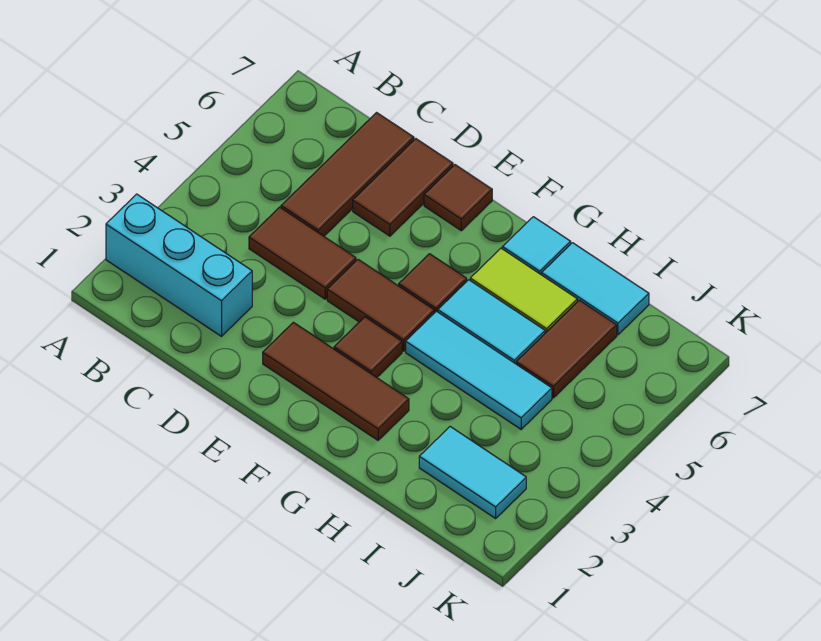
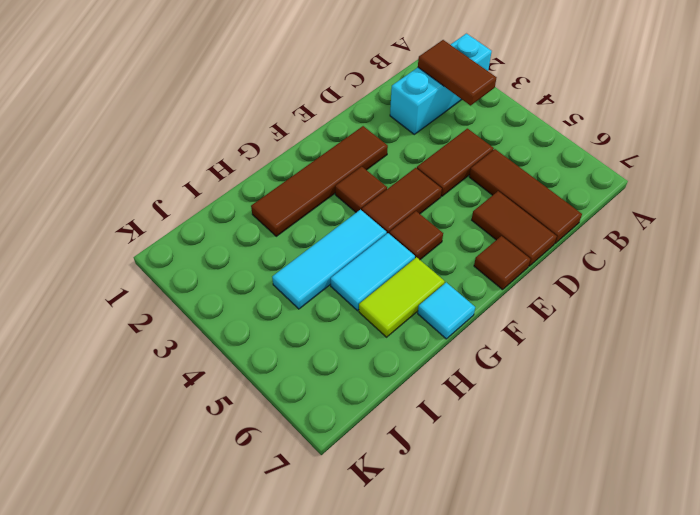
brown 1x3 tile [263,322,409,440] -> brown 1x4 tile [251,126,388,236]
cyan 1x2 tile [542,243,649,335] -> none
cyan 1x2 tile [419,427,526,518] -> none
brown 1x2 tile [516,300,617,398] -> brown 1x2 tile moved to [418,40,496,105]

